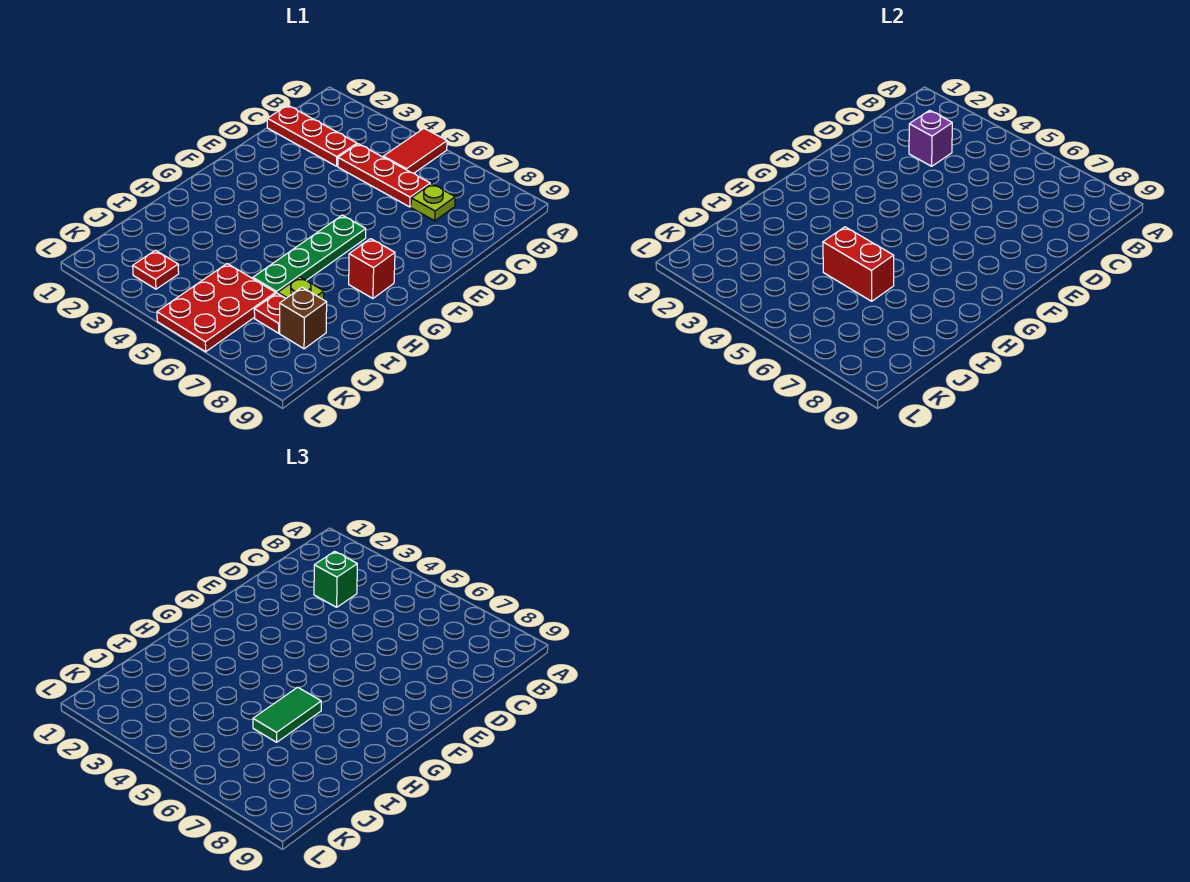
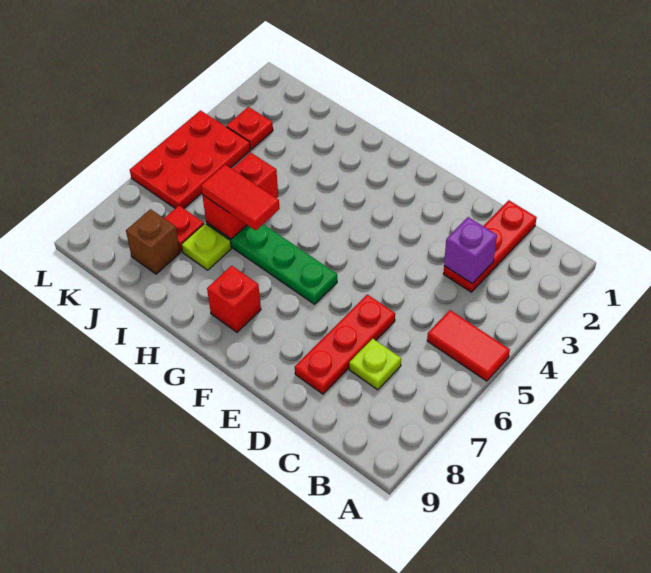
green 1x1 brick [314,551,357,607] -> none
red 1x3 plate [338,144,430,207] -> red 1x3 plate moved to [295,294,395,394]
green 1x2 tile [253,687,321,742] -> red 1x2 tile [201,165,280,230]
red 2x3 plate [157,264,276,352] -> red 2x3 plate turned to [130,110,250,208]

